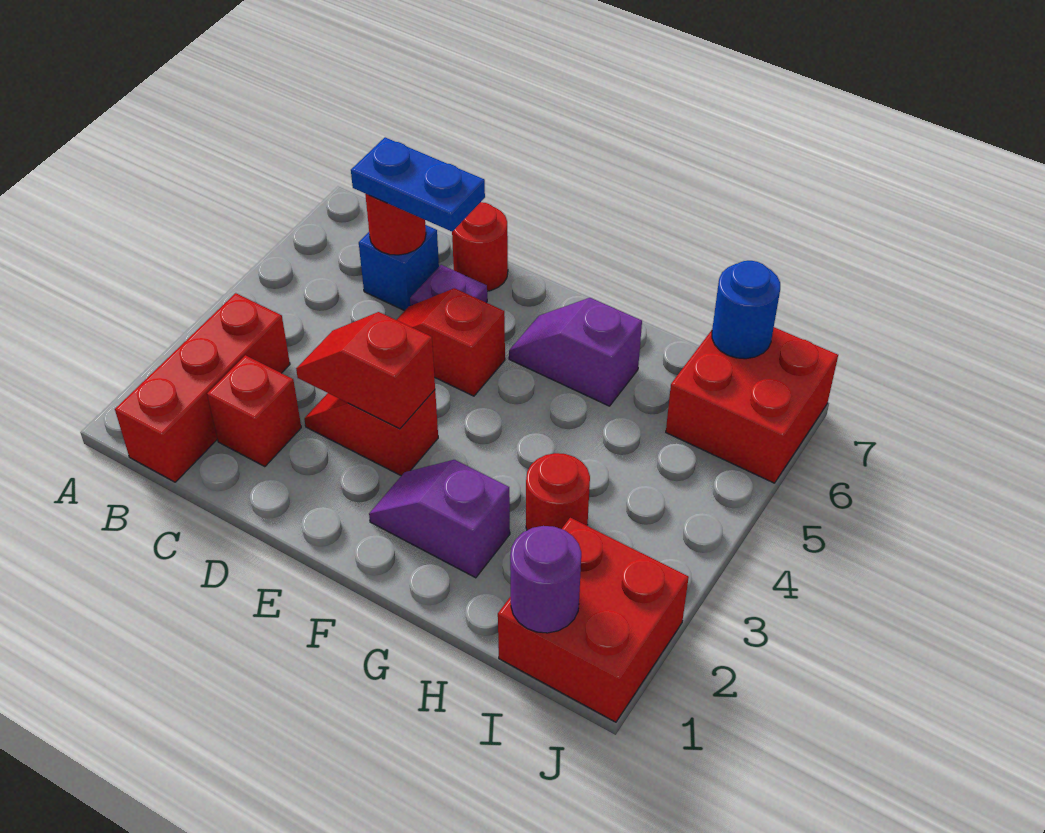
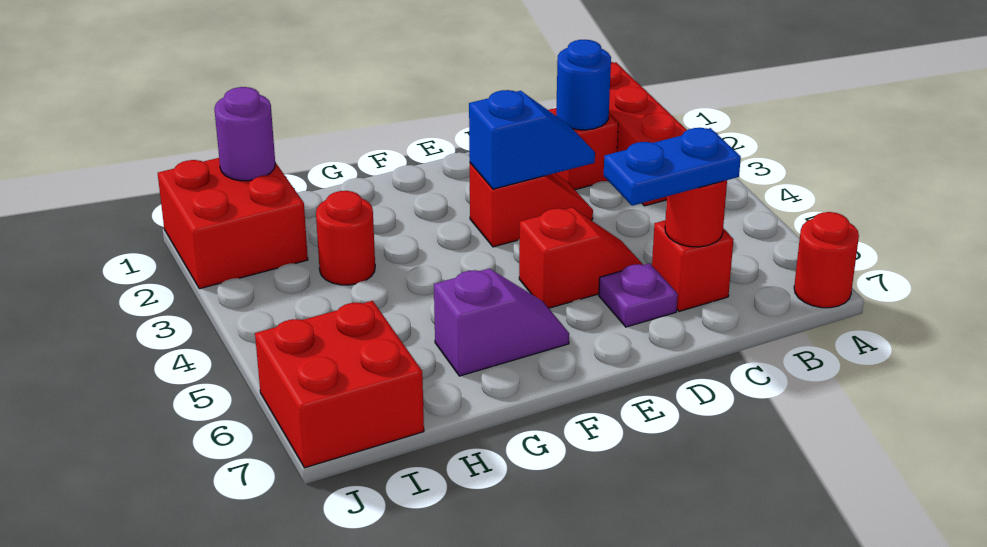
blue 1x1 brick [359,225,439,311] -> red 1x1 brick [652,220,734,311]
red 1x2 slope [296,312,435,429] -> blue 1x2 slope [469,90,595,189]
red 1x1 round brick [452,202,508,291] -> red 1x1 round brick moved to [794,212,859,308]
purple 1x2 slope [369,460,510,578] -> none
blue 1x1 round brick [712,261,780,359] -> blue 1x1 round brick moved to [556,40,611,130]

